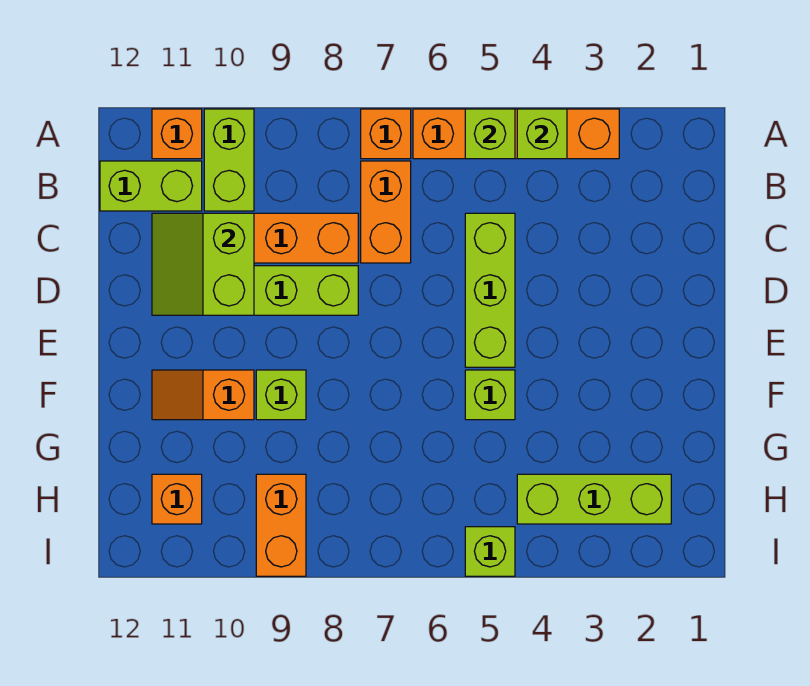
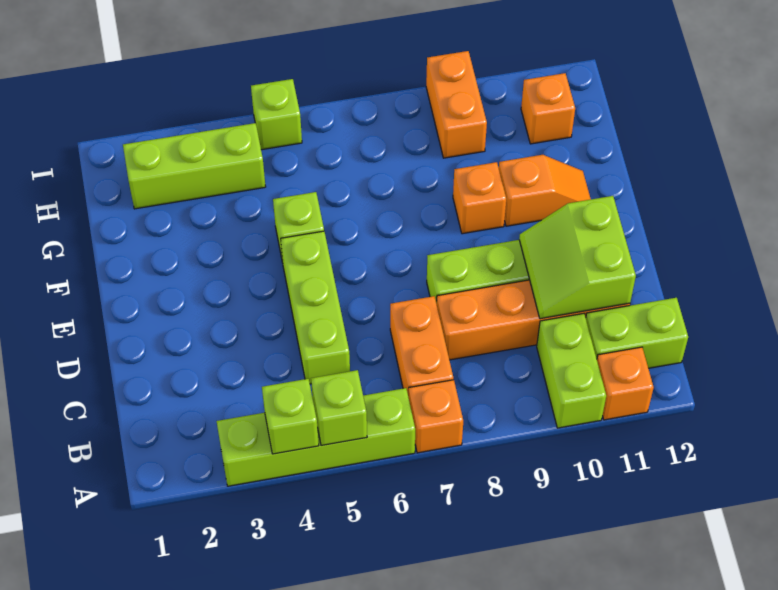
orange 1x4 brick [413,109,619,159] -> lime 1x4 brick [217,388,415,486]
lime 2x2 slope [152,213,254,315] -> lime 2x2 slope turned to [519,196,636,319]
lime 1x1 brick [256,370,306,420] -> orange 1x1 brick [453,162,506,234]

